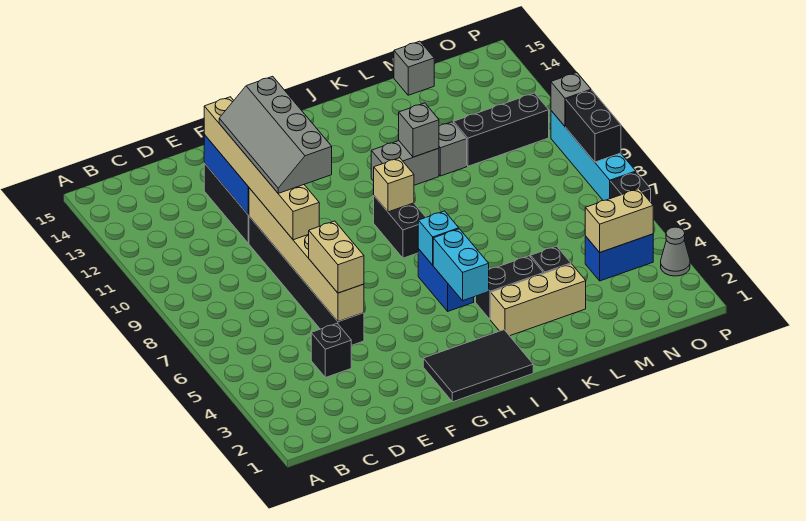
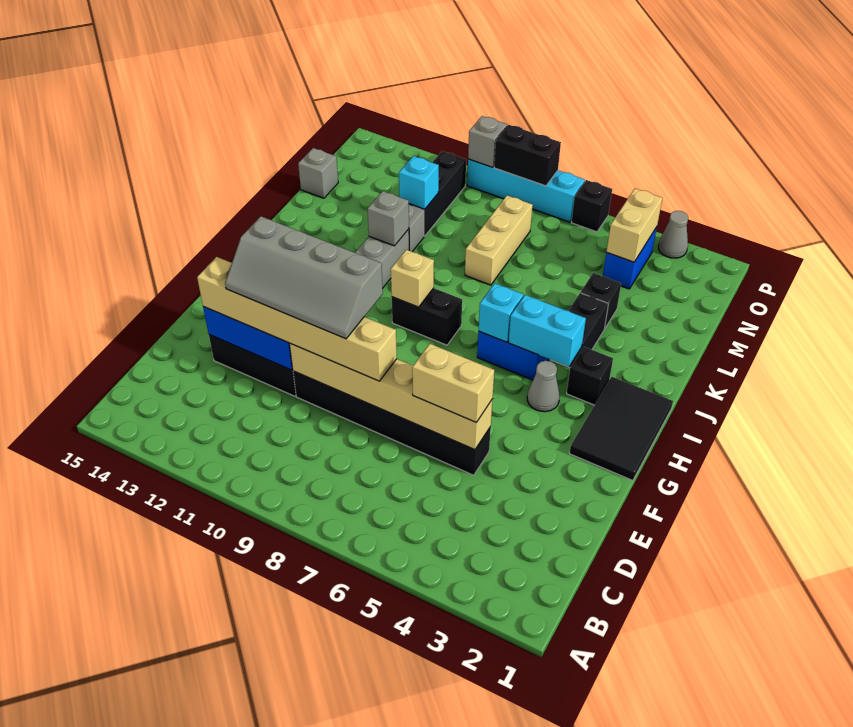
black 1x1 brick [311,324,351,377] -> black 1x1 brick moved to [567,347,613,405]
none -> grey 1x1 cone [527,361,560,412]
tan 1x3 brick [491,264,586,336] -> tan 1x3 brick moved to [465,196,533,285]
none -> cyan 1x1 brick [399,156,439,209]

